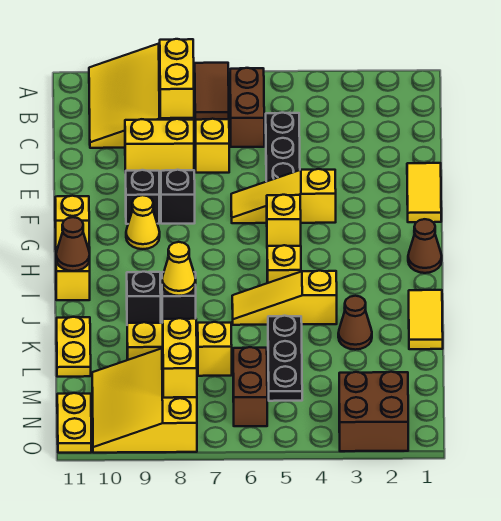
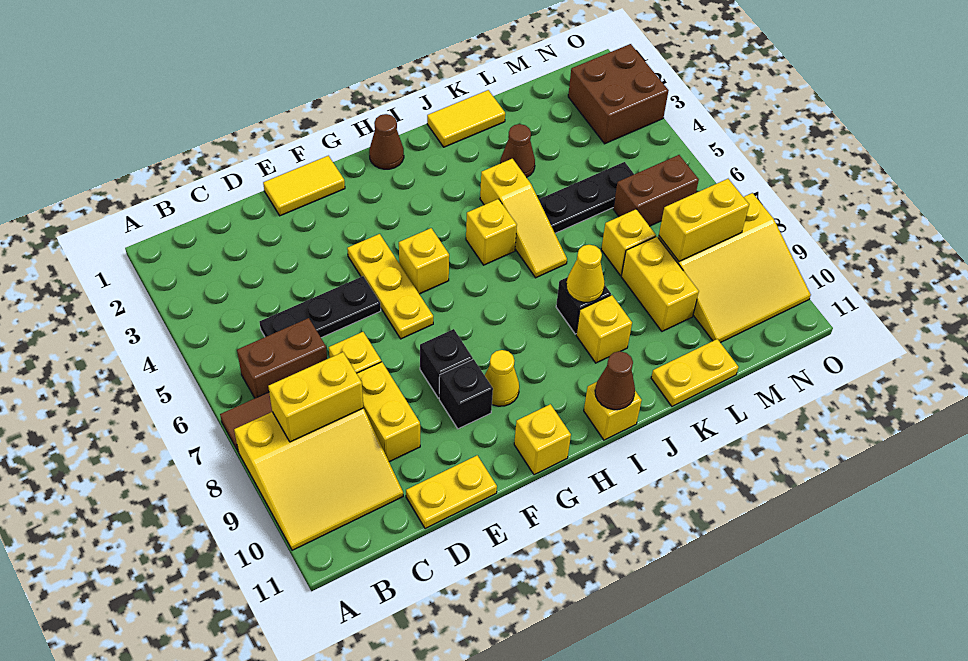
yellow 1x3 slope [231,169,336,223] -> yellow 1x3 plate [347,234,433,339]
black 1x1 brick [127,272,161,323] -> yellow 1x1 brick [576,295,632,363]
yellow 1x2 plate [57,393,91,453] -> yellow 1x2 plate moved to [406,455,497,529]

